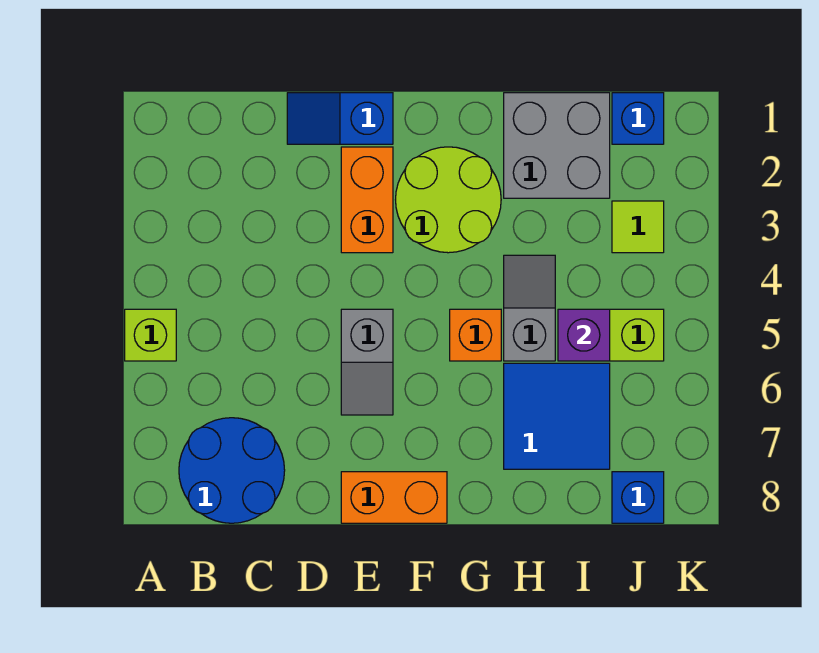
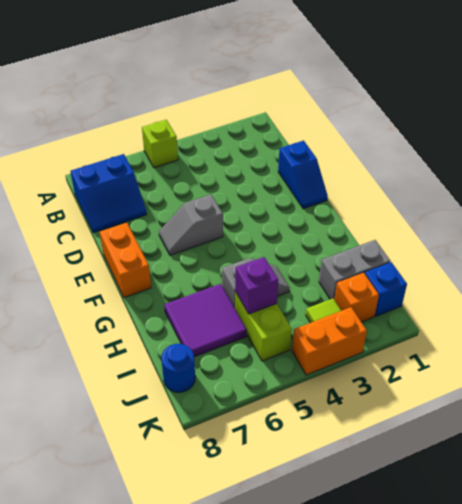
blue 2x2 round brick [179,418,285,523] -> blue 2x2 slope [70,154,147,233]
blue 1x2 slope [287,93,393,144] -> blue 1x2 slope turned to [278,141,328,209]
orange 1x2 brick [341,147,393,253] -> orange 1x2 brick moved to [292,307,367,375]
lime 2x2 round brick [396,147,501,253] -> none
orange 1x1 brick [450,309,501,361] -> orange 1x1 brick moved to [334,273,379,322]
grey 2x2 brick [504,93,610,198] -> grey 1x2 brick [319,240,390,299]
blue 2x2 tile [504,363,610,469] -> purple 2x2 tile [164,284,247,357]
blue 1x1 brick [612,472,664,523] -> blue 1x1 round brick [161,344,195,392]

